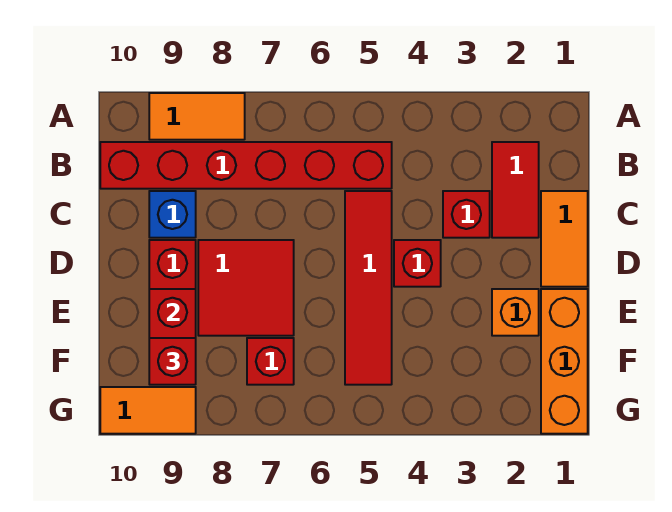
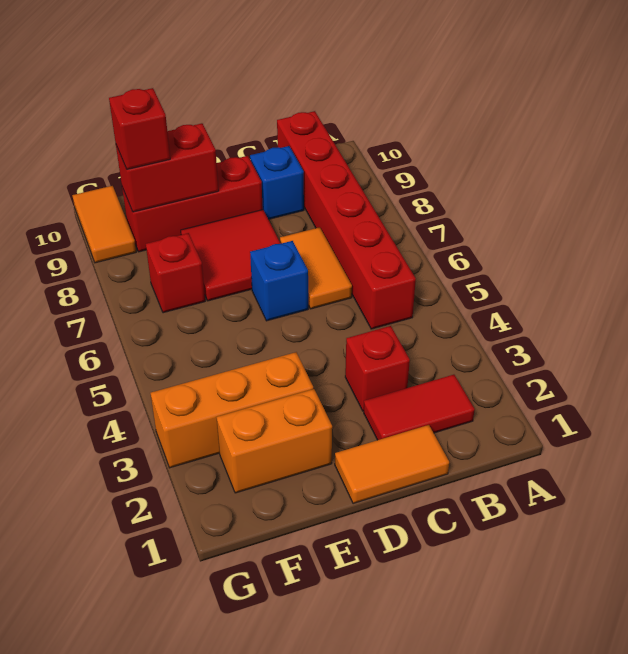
orange 1x2 tile [149,93,245,140] -> orange 1x2 tile moved to [280,227,352,309]
red 1x4 tile [345,191,392,385] -> none
red 1x1 brick [394,240,441,287] -> none
none -> blue 1x1 brick [250,241,308,321]
orange 1x3 brick [541,289,588,434] -> orange 1x3 brick moved to [151,352,313,468]
orange 1x1 brick [492,289,539,336] -> orange 1x2 brick [217,389,332,493]

